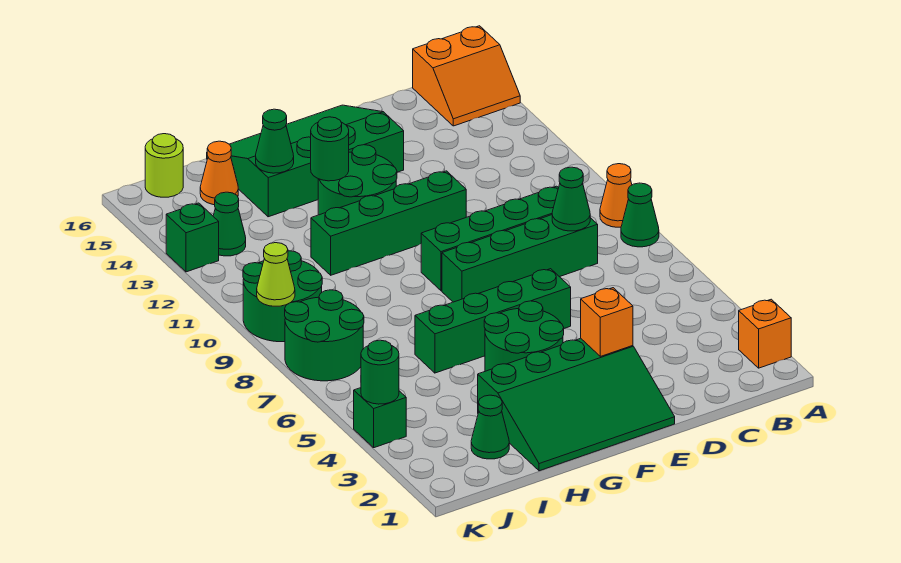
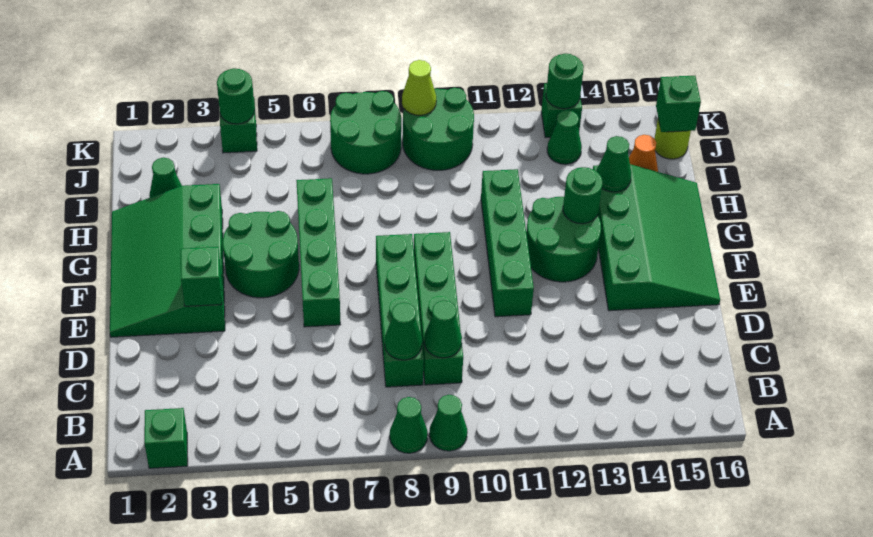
orange 1x1 brick [739,299,791,368] -> green 1x1 brick [144,408,188,468]
orange 1x1 cone [600,164,632,227] -> green 1x1 cone [429,395,467,451]
orange 2x2 slope [413,26,520,126] -> none
none -> green 1x1 cone [424,300,462,358]
orange 1x1 brick [581,288,633,356] -> green 1x1 brick [181,247,222,306]
none -> green 1x1 brick [656,76,701,132]
none -> green 1x1 round brick [546,53,584,109]

